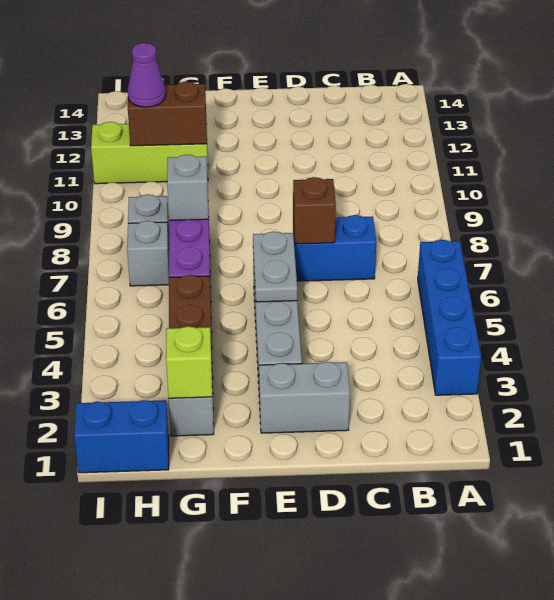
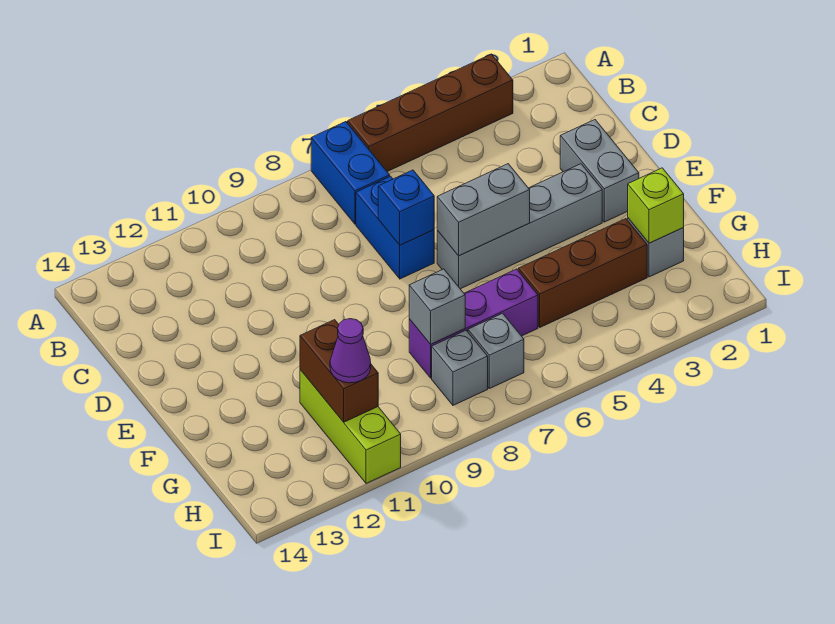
blue 1x4 brick [418,240,481,395] -> brown 1x4 brick [348,54,513,172]
brown 1x1 brick [293,177,336,244] -> blue 1x1 brick [378,170,434,245]
grey 1x2 plate [253,232,297,302] -> grey 1x2 brick [437,164,530,256]
blue 1x2 brick [74,400,169,473] -> blue 1x2 brick moved to [311,122,390,224]

